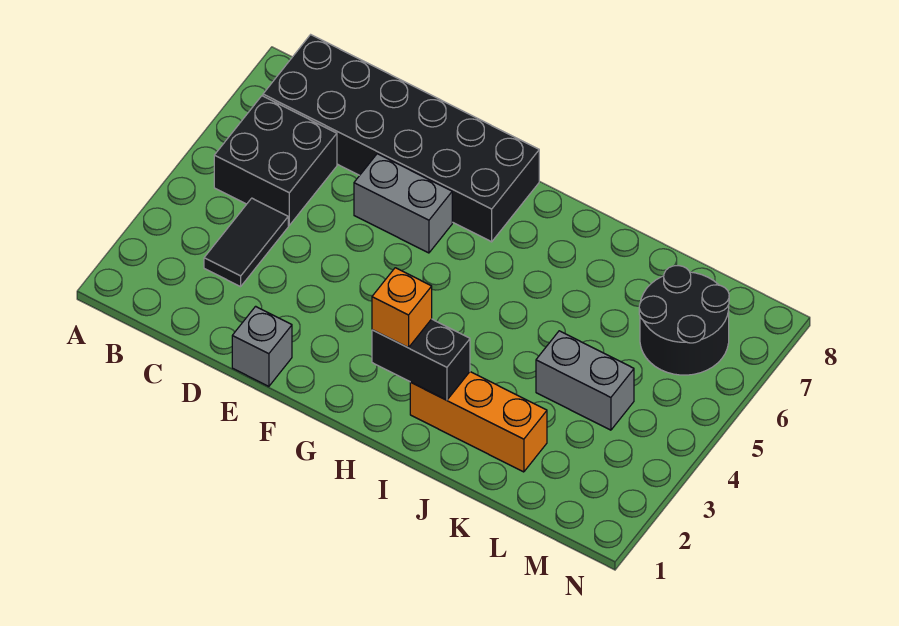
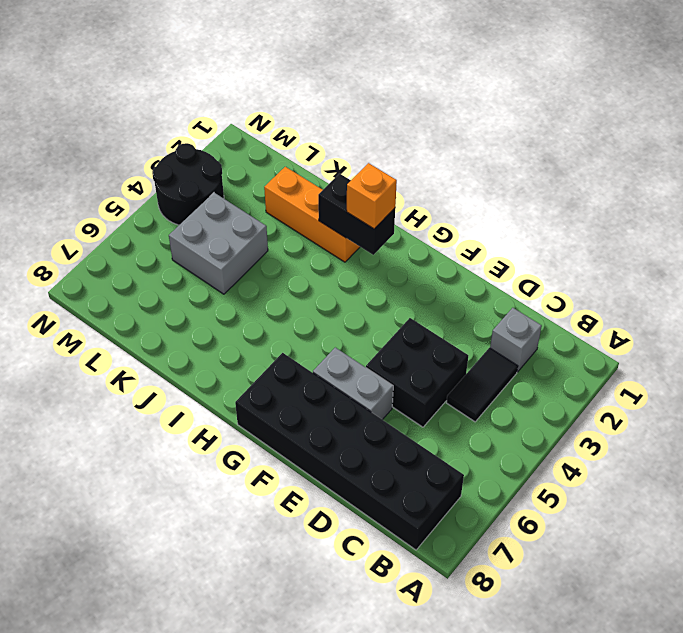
black 2x2 brick [214,96,337,225] -> black 2x2 brick moved to [366,318,468,427]
grey 1x1 brick [232,306,292,386] -> grey 1x1 brick moved to [490,308,542,372]
grey 1x2 brick [536,331,634,430] -> grey 2x2 brick [169,193,268,294]
black 2x2 round brick [639,266,729,375] -> black 2x2 round brick moved to [152,143,224,225]

